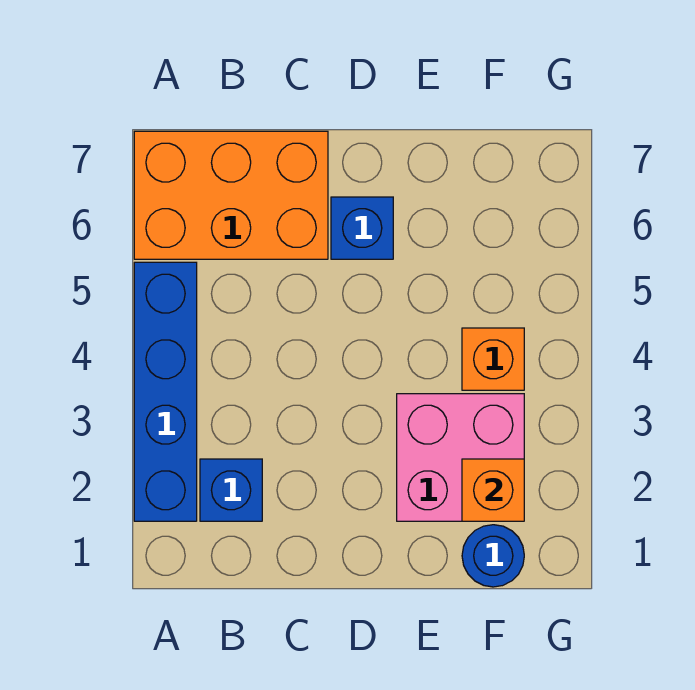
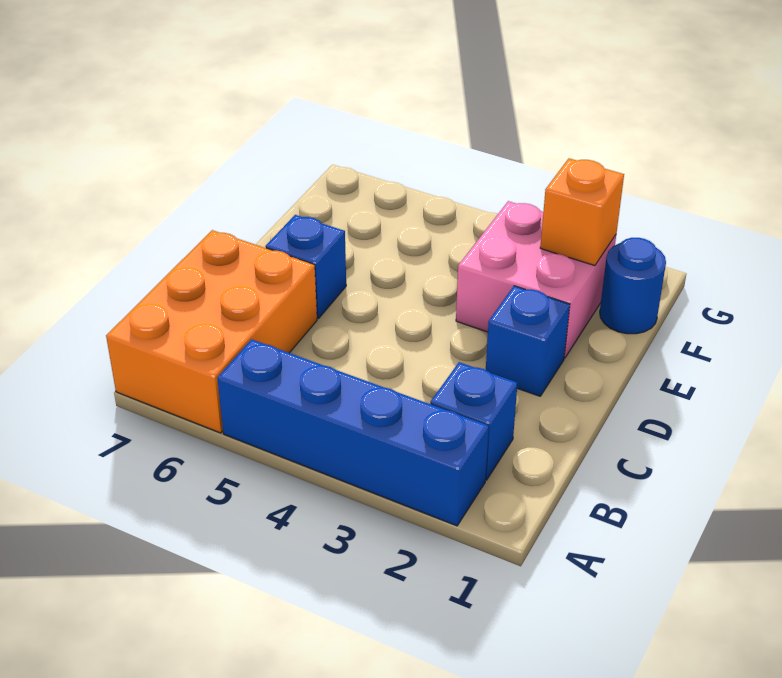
none -> blue 1x1 brick [486,286,570,396]
orange 1x1 brick [462,328,524,390] -> none

